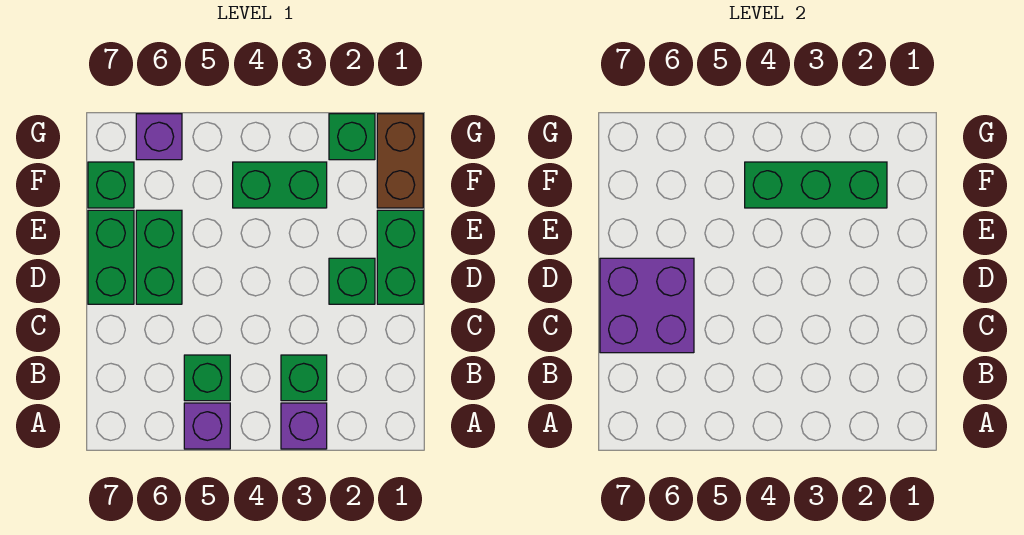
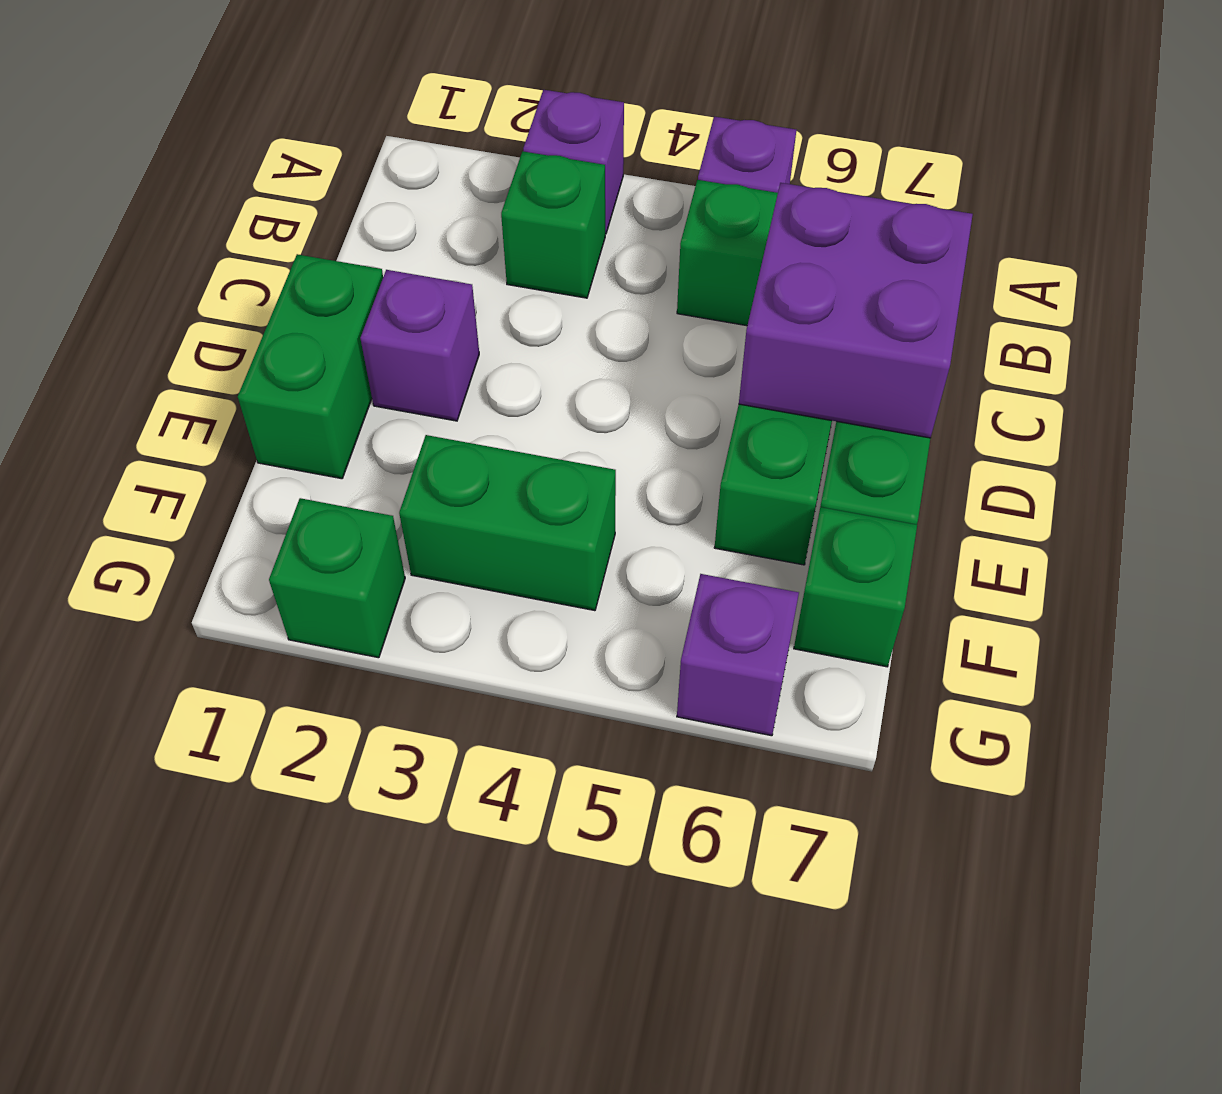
green 1x1 brick [329,258,375,304] -> purple 1x1 brick [360,270,479,421]
brown 1x2 brick [377,114,423,208] -> none
green 1x3 brick [745,162,887,208] -> none

